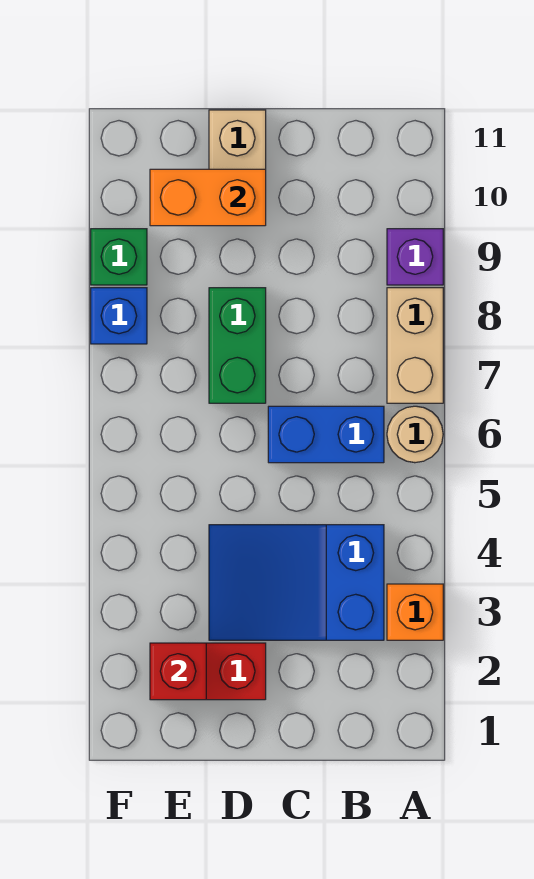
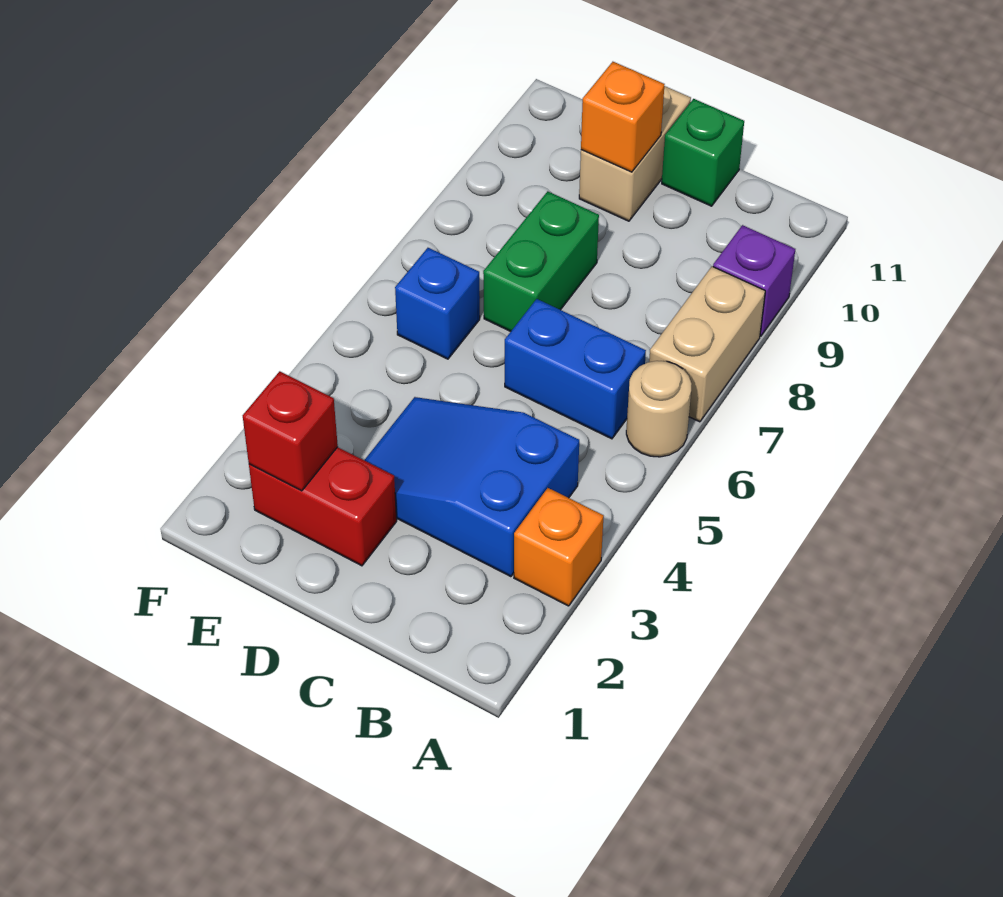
orange 1x2 brick [150,169,266,226] -> orange 1x1 brick [581,62,665,172]
blue 1x1 brick [91,288,147,344] -> blue 1x1 brick moved to [395,248,480,359]
green 1x1 brick [91,229,147,285] -> green 1x1 brick moved to [662,99,744,206]

